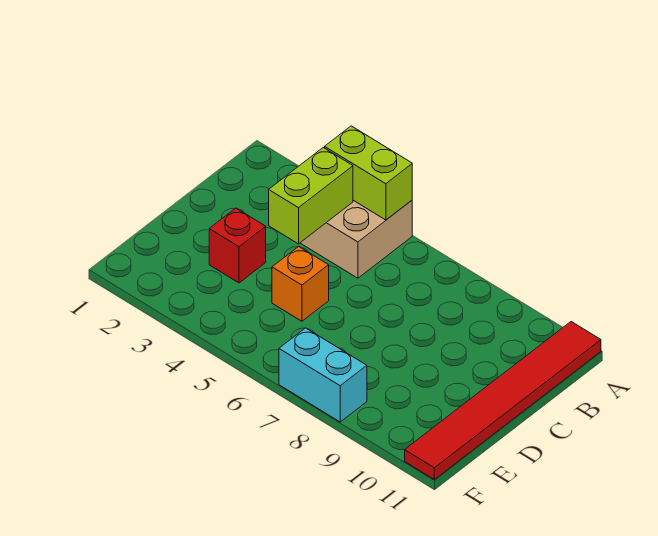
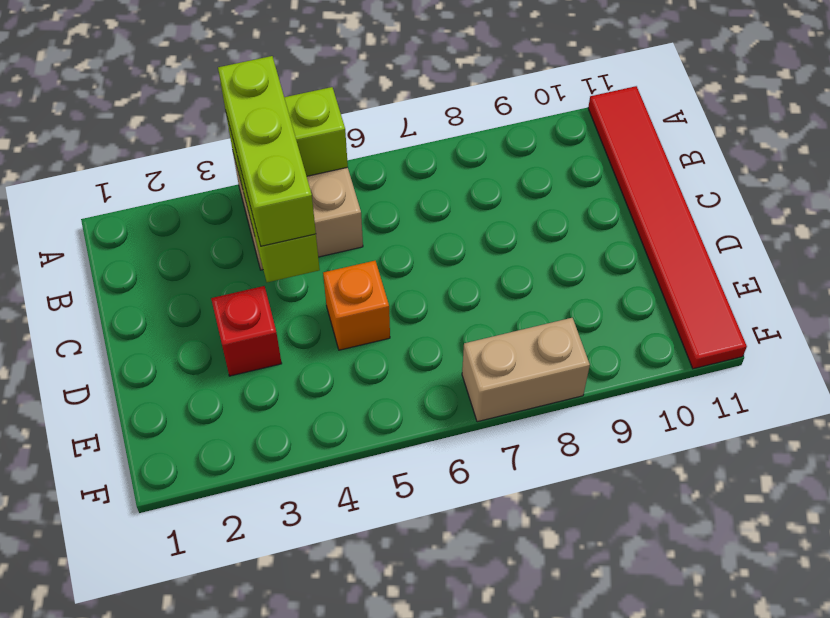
none -> lime 1x3 brick [218,56,316,246]
cyan 1x2 brick [279,328,367,422] -> tan 1x2 brick [462,318,590,422]

